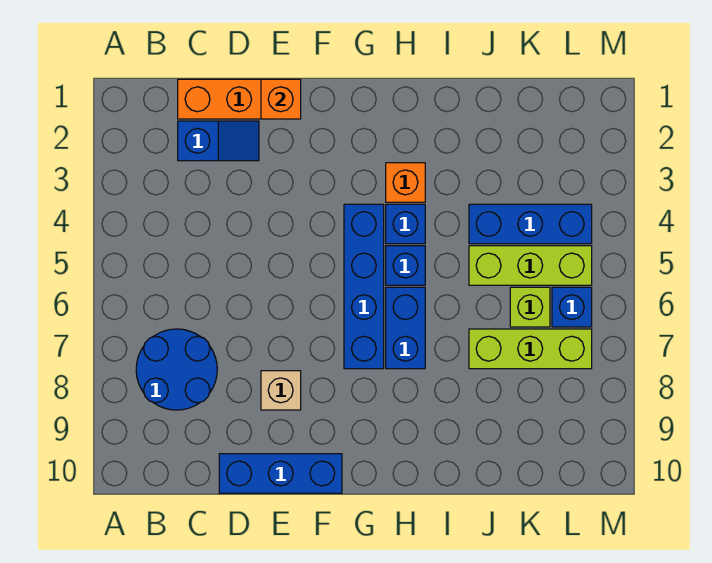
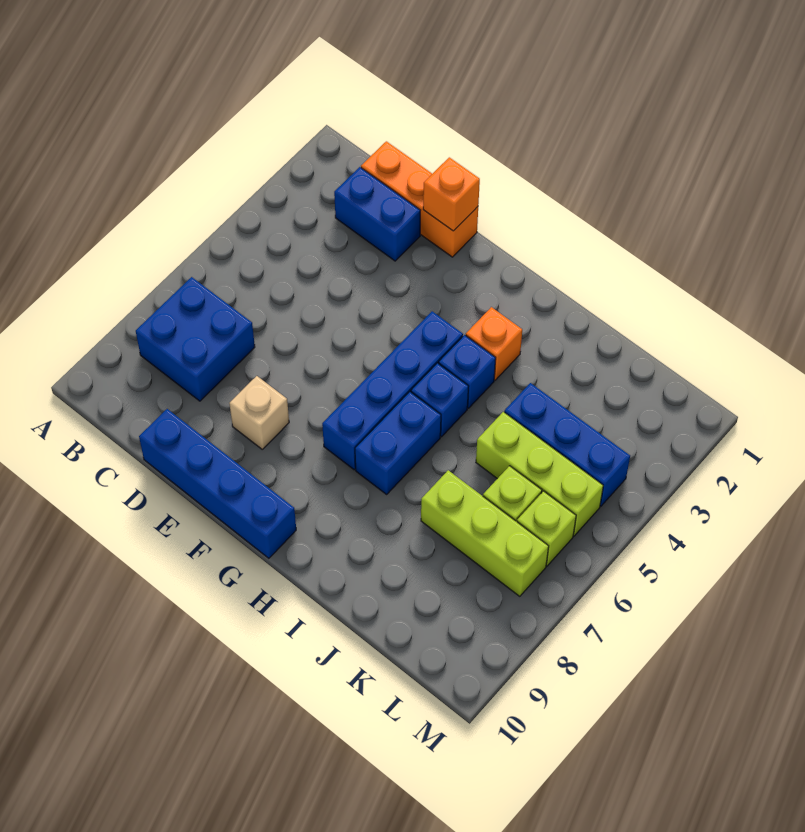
blue 2x2 round brick [136,329,217,410] -> blue 2x2 brick [136,277,255,401]
blue 1x2 slope [178,121,259,161] -> blue 1x2 brick [334,167,420,261]
blue 1x3 brick [219,454,342,493] -> blue 1x4 brick [139,409,296,558]
blue 1x1 brick [552,287,592,327] -> lime 1x1 brick [517,491,576,566]

